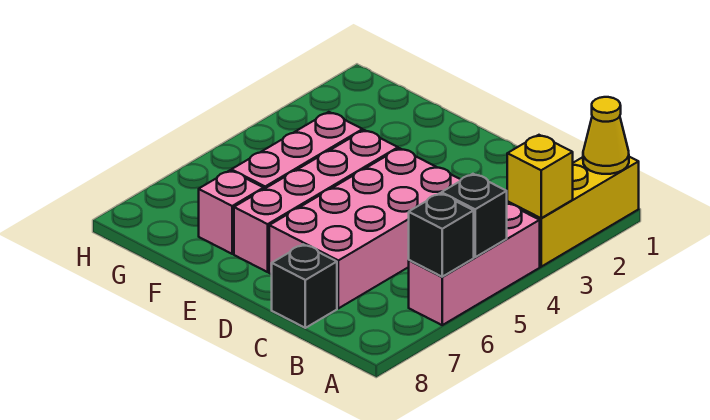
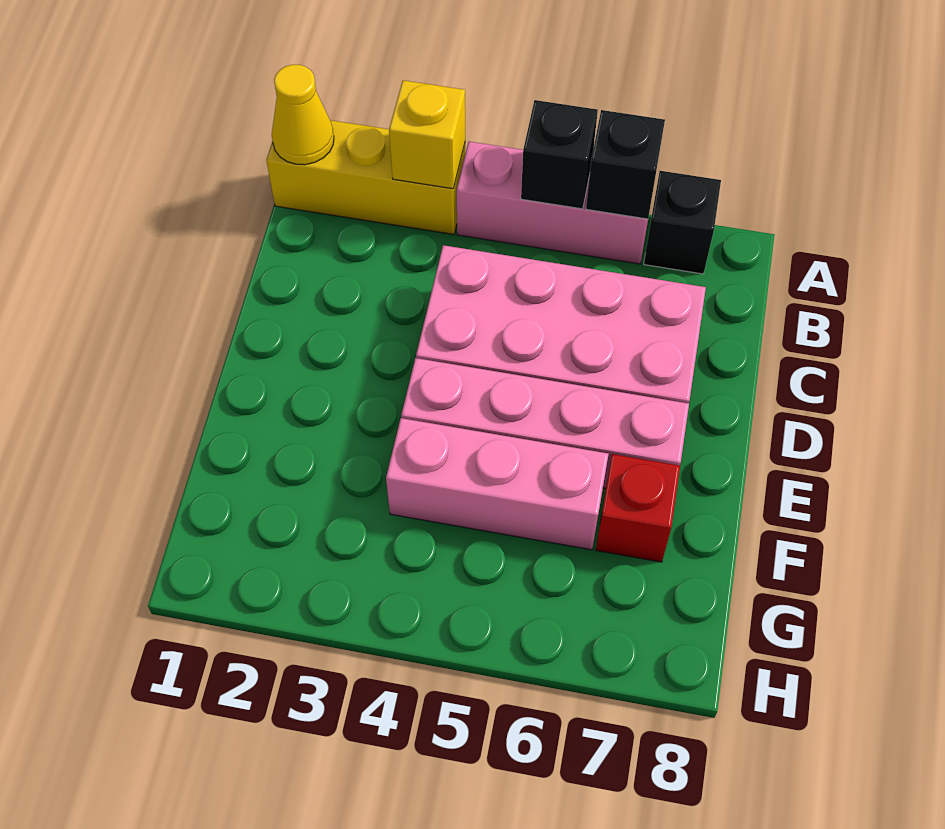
black 1x1 brick [272,244,337,328] -> black 1x1 brick moved to [644,171,721,274]
pink 1x1 brick [199,171,264,254] -> red 1x1 brick [596,454,680,562]

